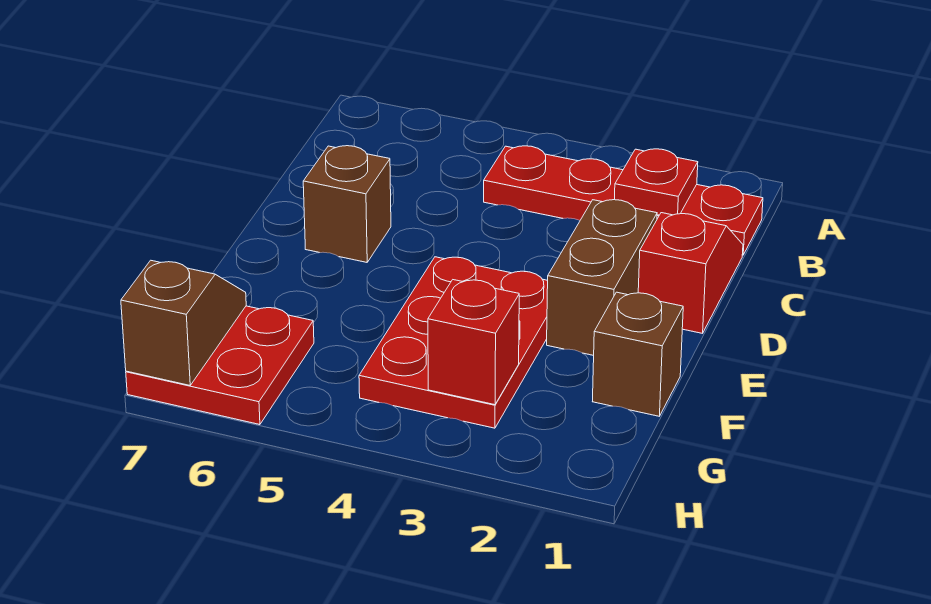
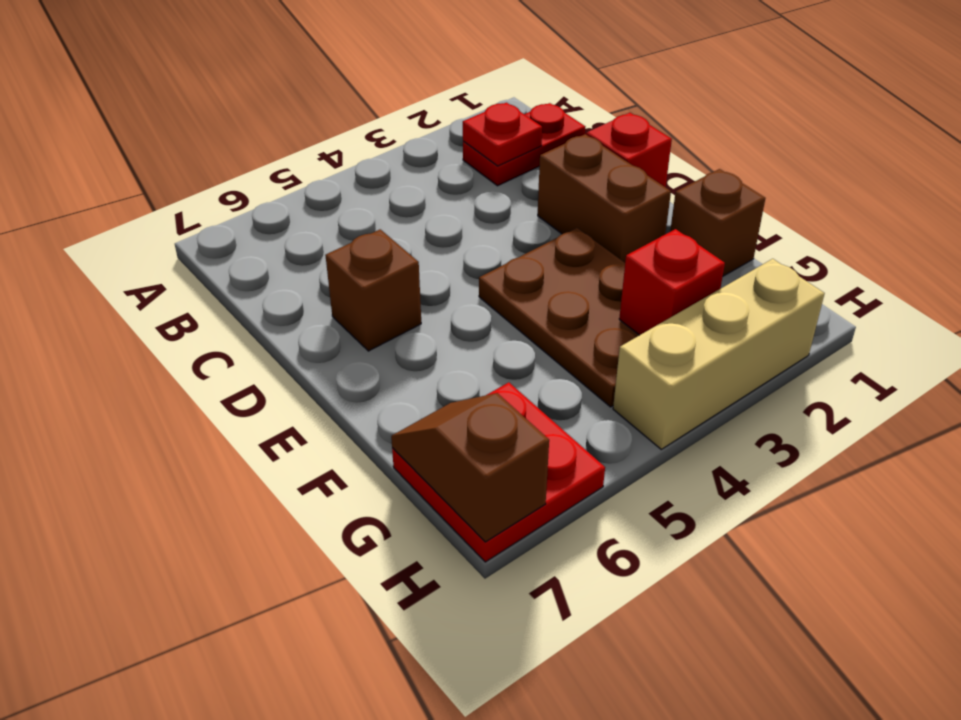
red 1x4 plate [484,146,763,255] -> red 1x2 plate [463,103,585,186]
red 2x3 plate [359,257,548,428] -> brown 2x3 plate [479,228,639,407]
none -> tan 1x3 brick [613,259,825,449]

